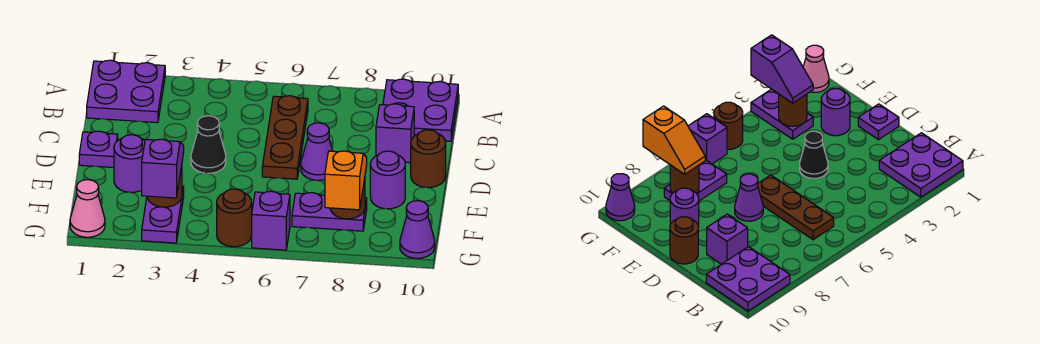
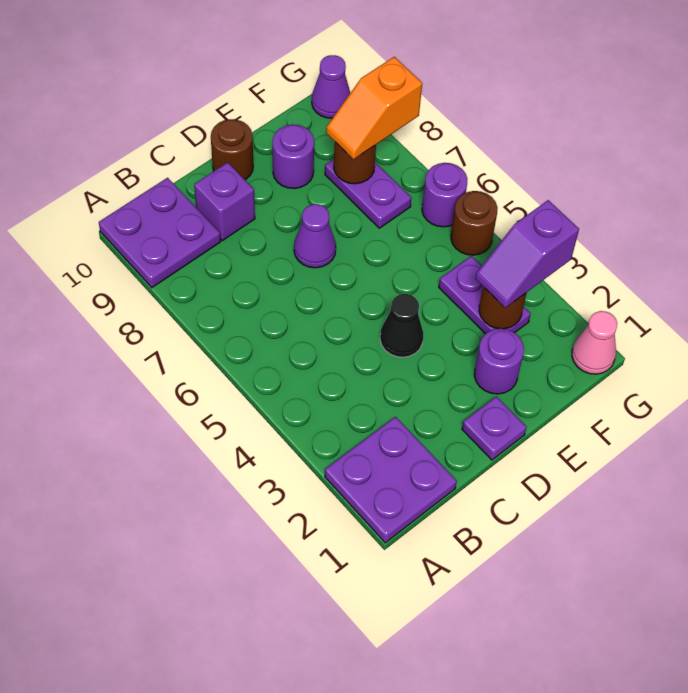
brown 1x3 plate [262,96,308,179] -> none
purple 1x2 plate [142,186,184,243] -> purple 1x2 plate turned to [439,256,531,334]
purple 1x1 brick [252,191,290,250] -> purple 1x1 round brick [422,163,467,227]

